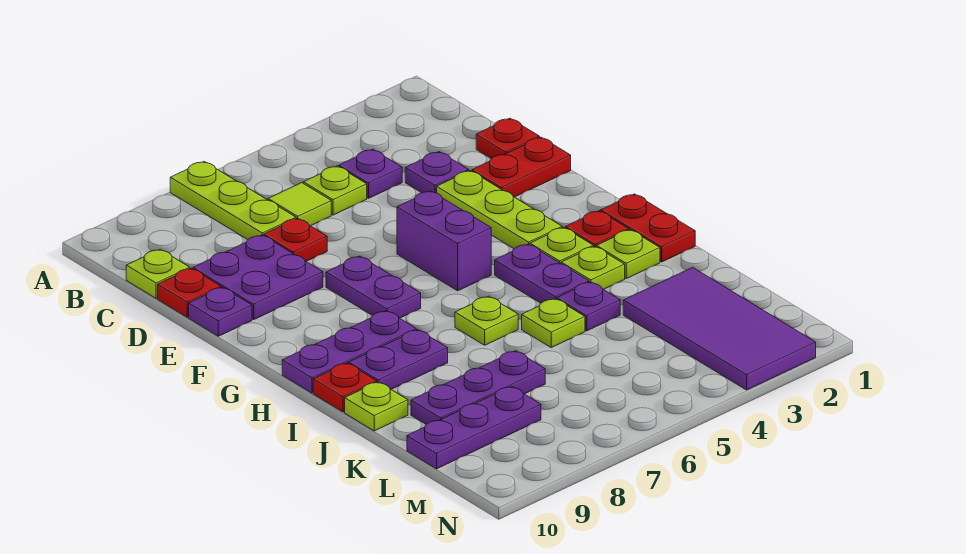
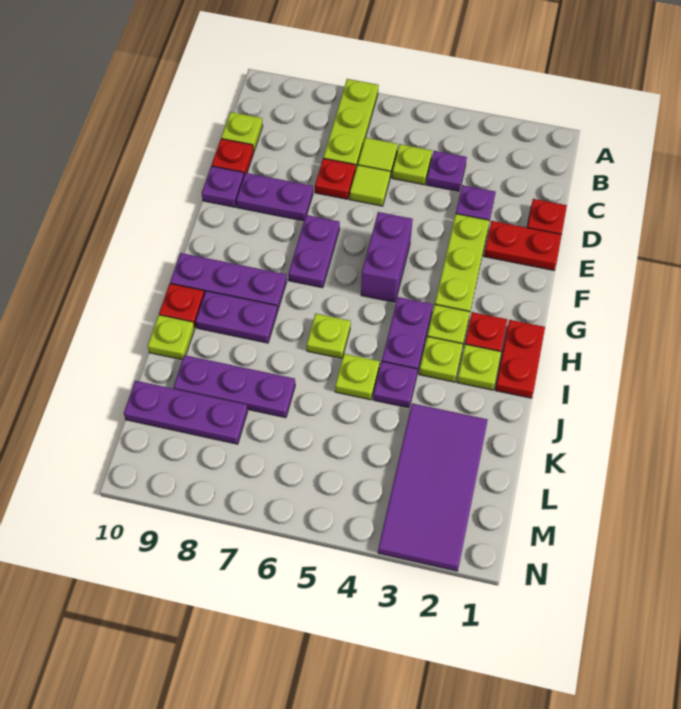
none -> lime 1x1 tile [350,165,390,206]
purple 2x2 plate [193,235,323,319] -> purple 1x2 plate [236,173,313,221]

